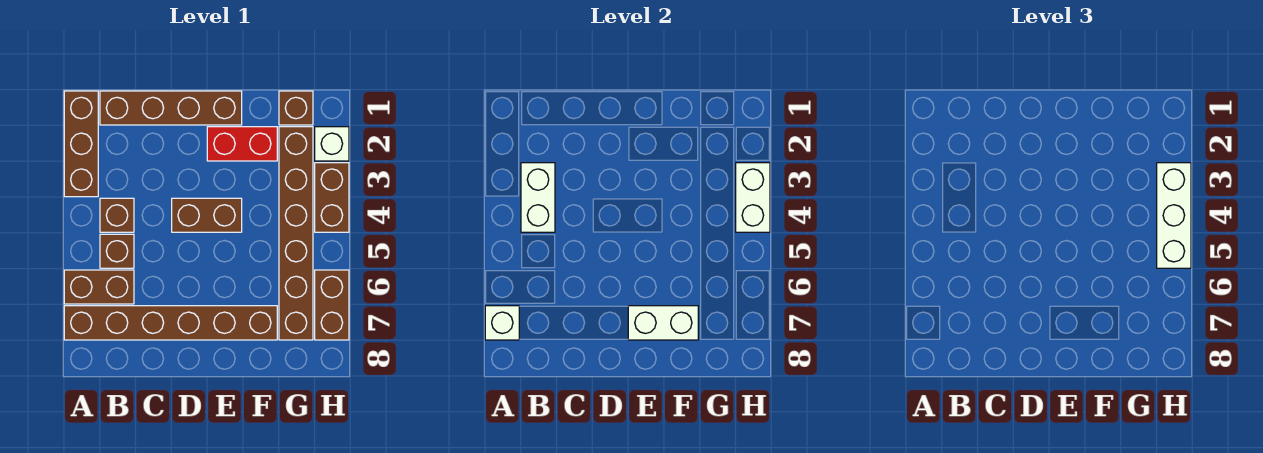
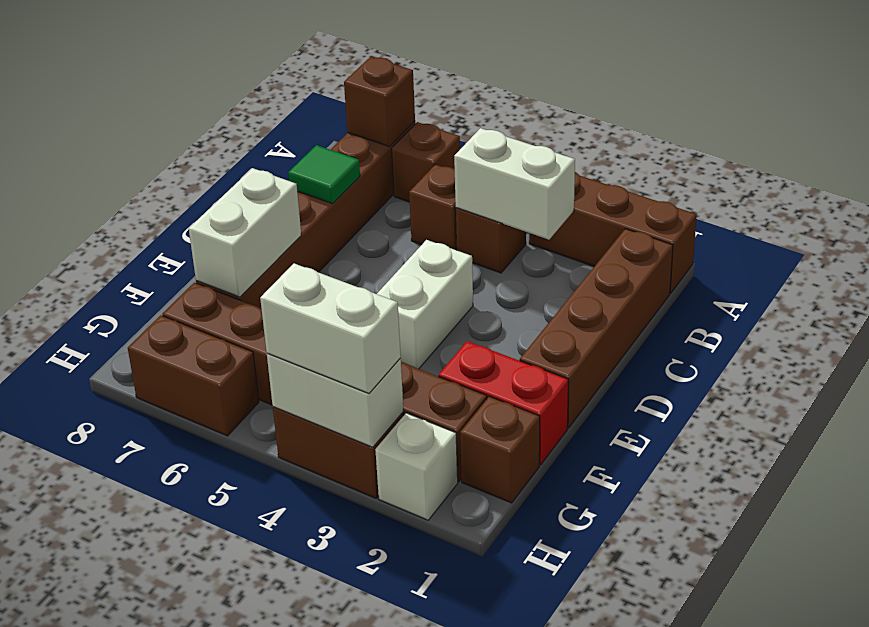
brown 1x2 brick [64,270,134,304] -> brown 1x1 brick [392,122,460,202]
white 1x1 brick [485,306,519,340] -> brown 1x1 brick [344,57,415,147]
none -> green 1x1 tile [288,145,360,204]
brown 1x2 brick [172,198,242,232] -> white 1x2 brick [377,240,473,369]
red 1x2 brick [207,127,277,161] -> red 1x2 brick turned to [439,341,568,465]
white 1x3 brick [1157,163,1191,268] -> white 1x2 brick [260,263,401,393]

